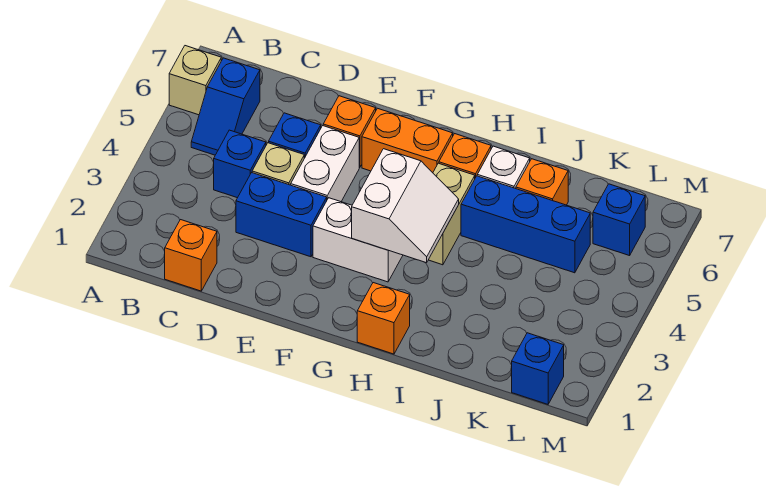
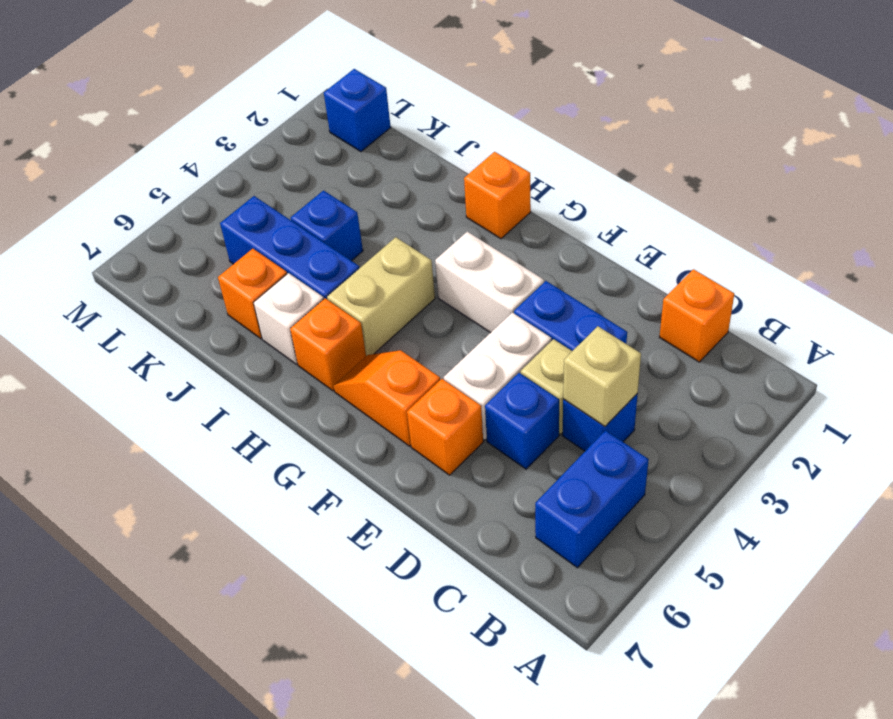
tan 1x1 brick [169,46,221,115] -> tan 1x1 brick moved to [563,326,641,427]
blue 1x2 slope [191,58,260,155] -> blue 1x2 brick [535,431,649,568]
orange 1x2 brick [362,108,453,173] -> orange 1x2 slope [334,350,440,446]
white 2x2 slope [352,149,459,263] -> none
blue 1x1 brick [593,184,645,256] -> blue 1x1 brick moved to [290,191,363,261]

